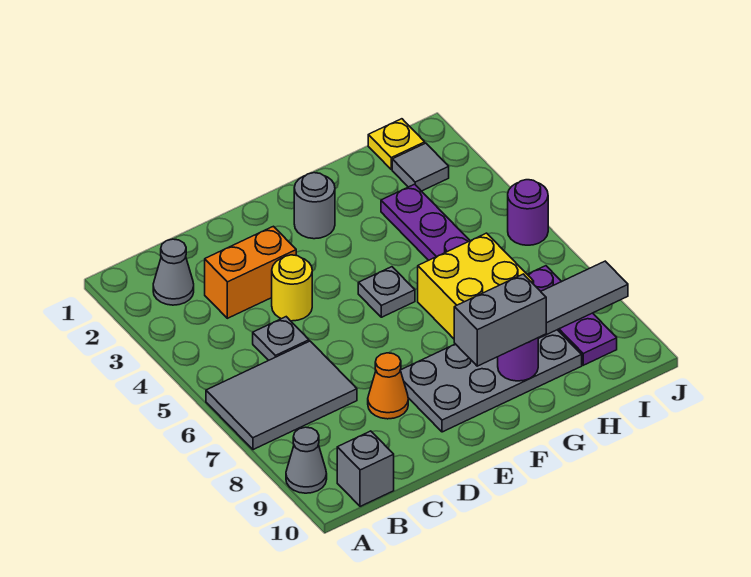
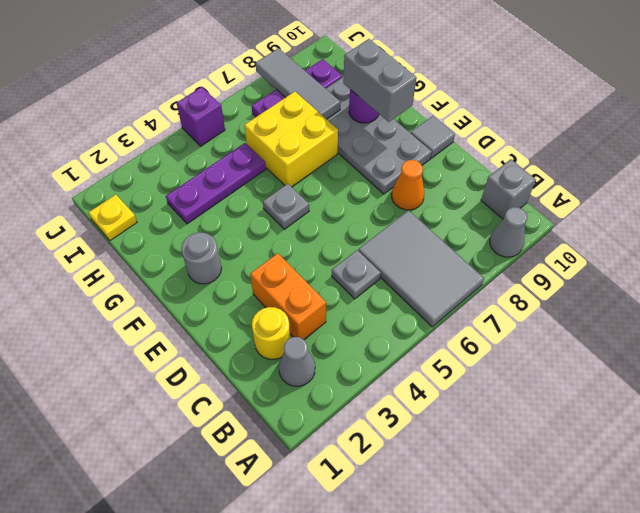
yellow 1x1 round brick [272,255,312,321] -> yellow 1x1 round brick moved to [252,307,290,359]
grey 1x1 tile [392,143,449,191] -> grey 1x1 tile moved to [411,116,455,158]
purple 1x1 round brick [508,180,548,245] -> purple 1x1 brick [177,87,225,146]

